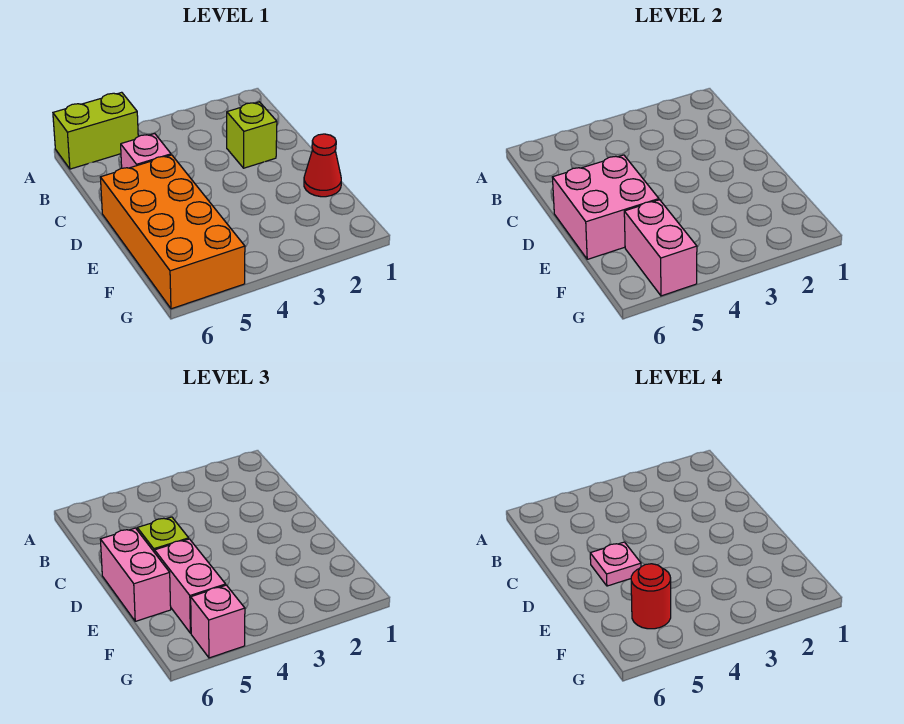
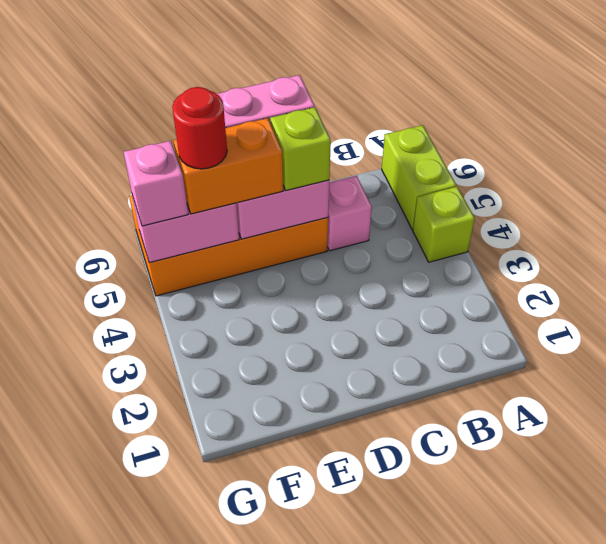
lime 1x1 brick [227,102,277,168] -> lime 1x1 brick moved to [413,187,475,262]
pink 1x1 plate [590,542,641,586] -> none
red 1x1 cone [304,134,341,197] -> none
pink 1x2 brick [155,539,226,633] -> orange 1x2 brick [173,118,283,214]

